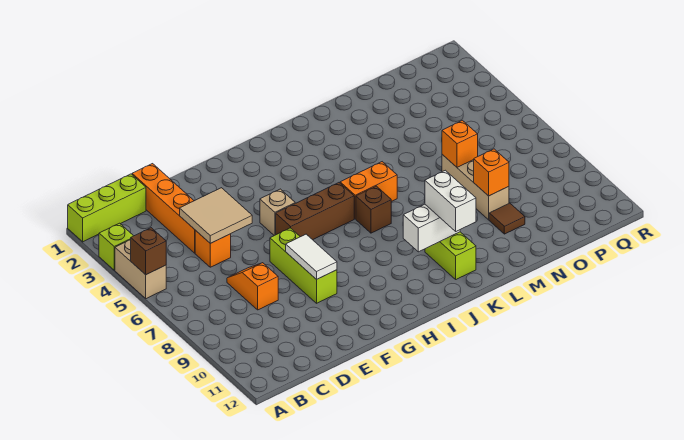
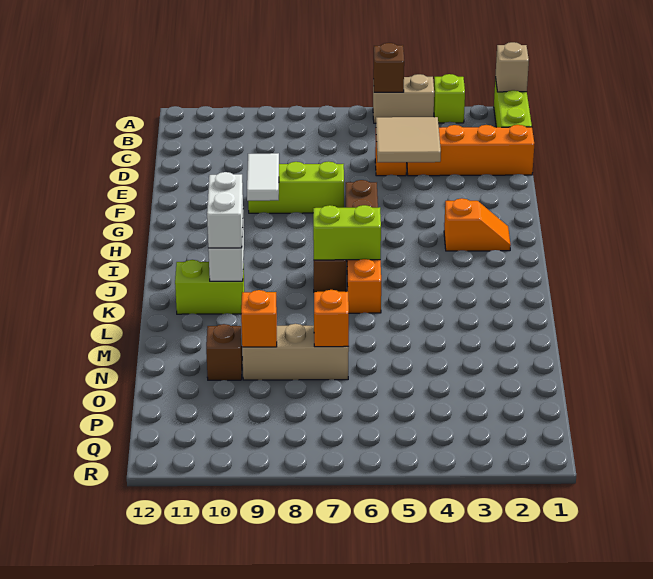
orange 1x2 slope [227,263,278,310] -> orange 1x2 slope moved to [444,198,511,251]
white 1x2 tile [286,234,337,280] -> white 1x2 tile turned to [247,153,279,201]
tan 1x1 brick [260,189,295,236] -> tan 1x1 brick moved to [495,42,529,92]
none -> lime 1x2 brick [313,205,381,260]
white 1x2 brick [425,170,476,231] -> white 1x2 brick turned to [207,172,243,248]
brown 1x1 tile [489,203,525,234] -> brown 1x1 brick [206,324,242,380]

